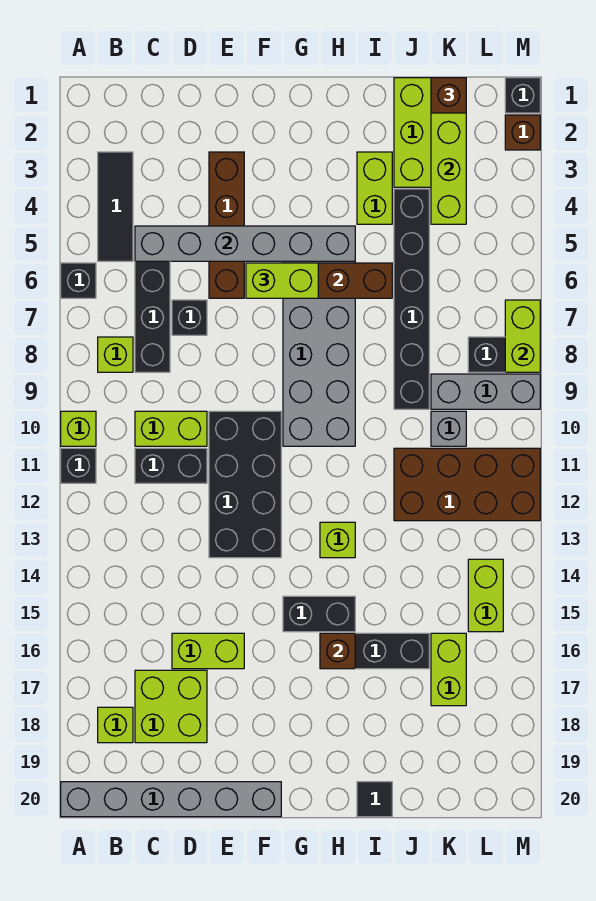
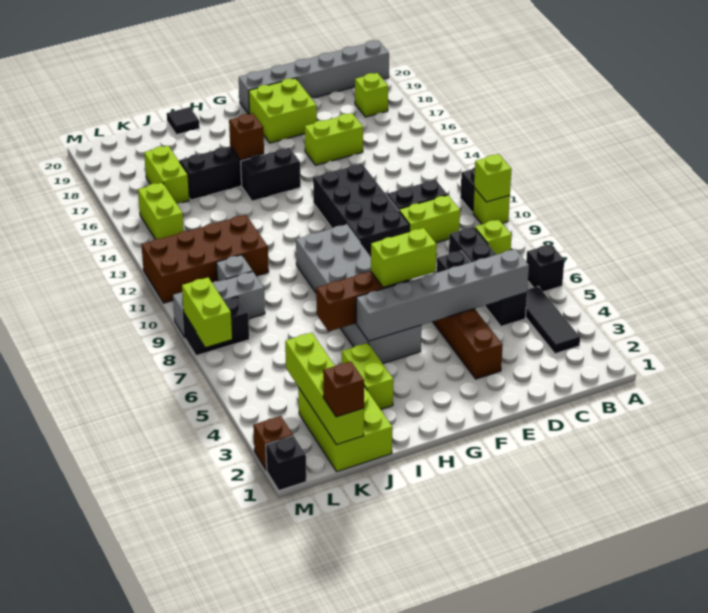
lime 2x2 brick [135,670,207,743] -> lime 2x2 brick moved to [249,78,317,143]
lime 1x1 brick [320,522,355,558] -> lime 1x1 brick moved to [474,154,511,202]
black 1x6 brick [394,189,429,409] -> none

